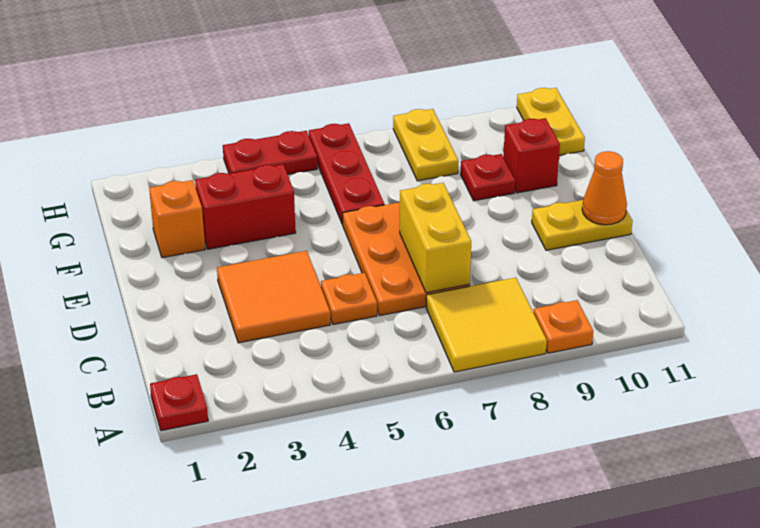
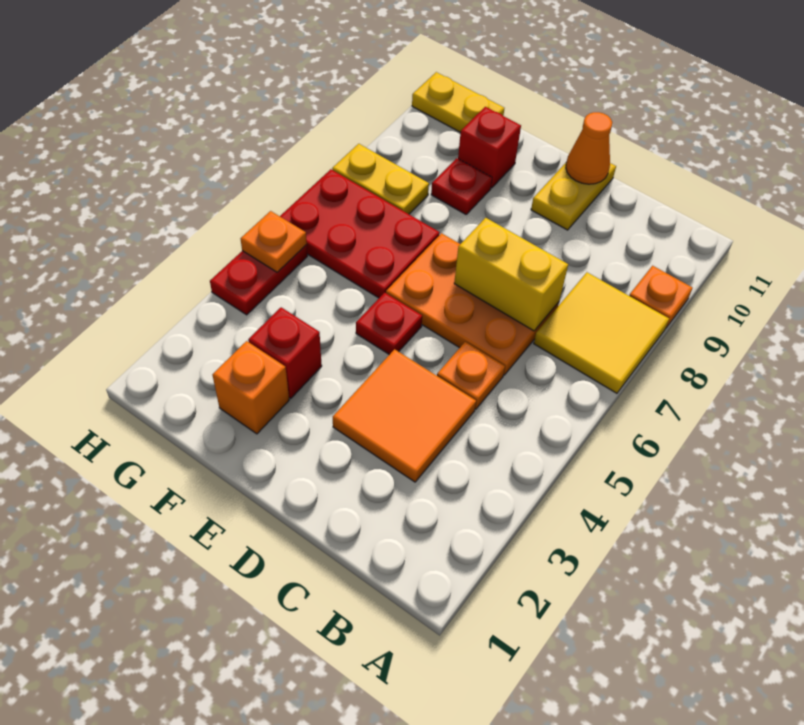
red 1x1 plate [150,374,208,431] -> red 1x1 plate moved to [356,293,422,355]
red 1x2 brick [195,164,296,249] -> red 1x1 brick [248,307,322,398]
red 1x3 plate [309,123,384,224] -> red 2x3 plate [280,169,440,298]
none -> orange 1x1 plate [241,211,307,272]

